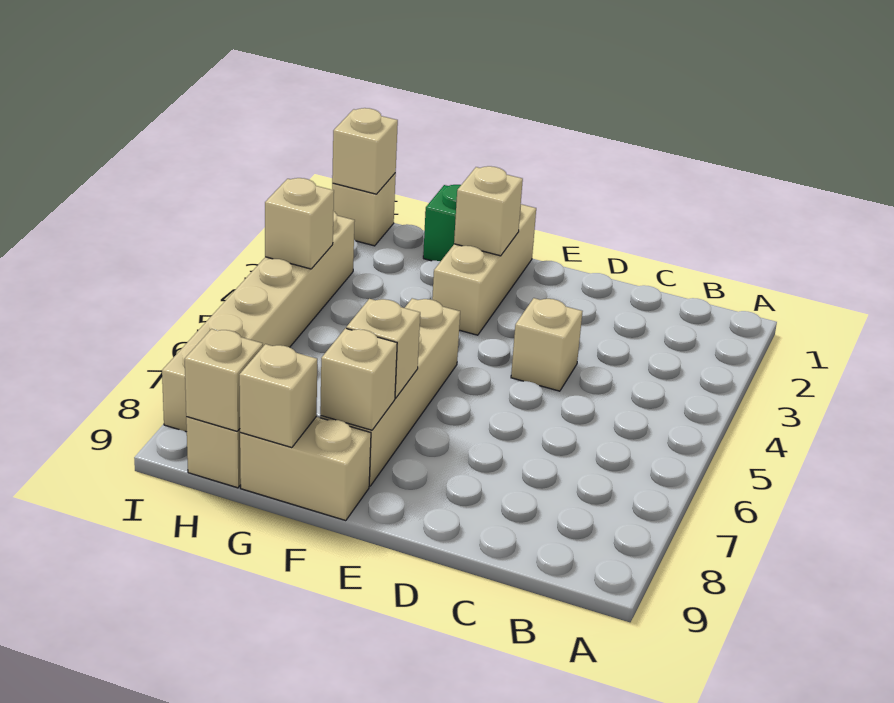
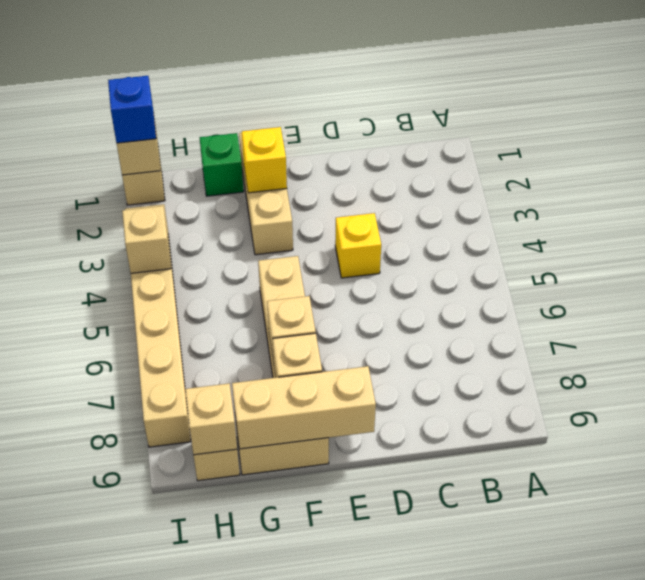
tan 1x1 brick [511,298,582,391] -> yellow 1x1 brick [335,213,381,278]
tan 1x1 brick [454,166,523,256] -> yellow 1x1 brick [242,127,287,193]
tan 1x1 brick [239,344,317,448] -> tan 1x3 brick [232,366,376,449]
none -> blue 1x1 brick [108,76,156,143]

